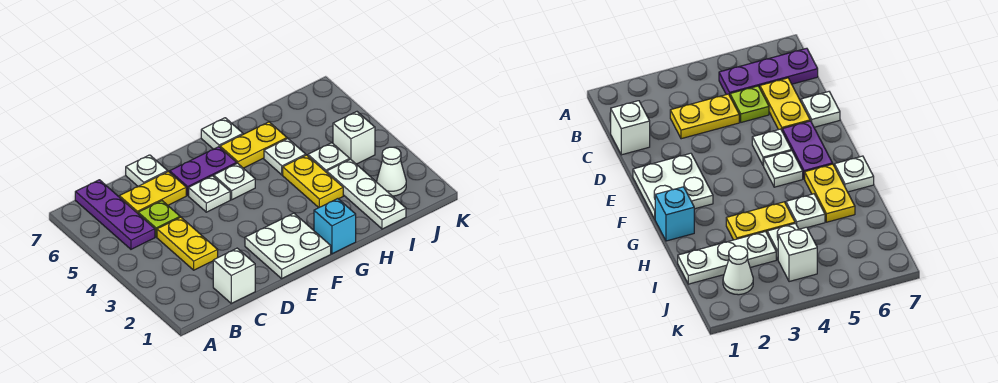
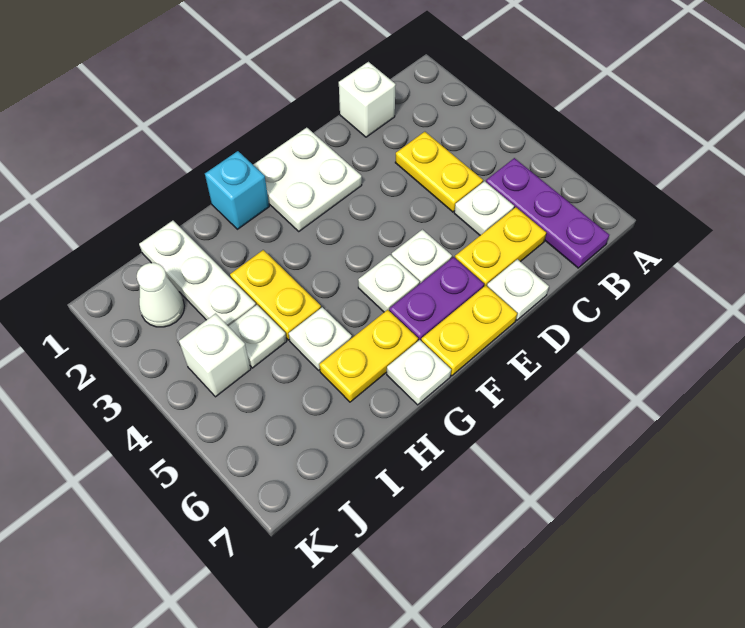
lime 1x1 plate [138,201,180,237] -> white 1x1 plate [454,181,514,235]
none -> yellow 1x2 plate [421,285,517,376]

